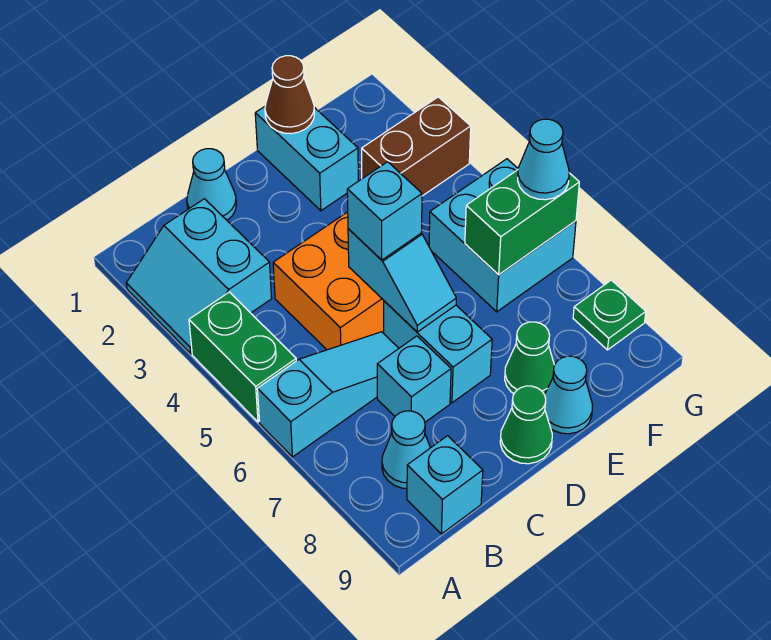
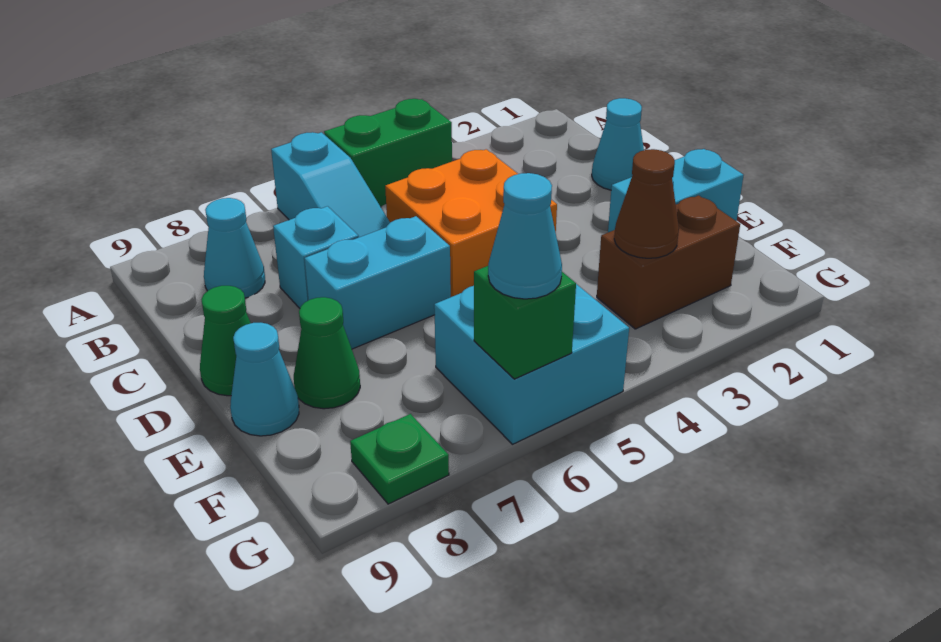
cyan 2x2 slope [126,199,272,354] -> none
cyan 1x1 brick [407,436,483,534] -> none
cyan 1x2 slope [348,229,456,332] -> none
cyan 1x1 brick [347,162,422,260] -> none
brown 1x1 cone [265,56,314,134] -> brown 1x1 cone moved to [614,149,679,258]
brown 1x2 brick [362,97,471,196] -> brown 1x2 brick turned to [597,195,740,329]
green 1x2 brick [465,170,579,275] -> green 1x1 brick [474,266,576,379]

